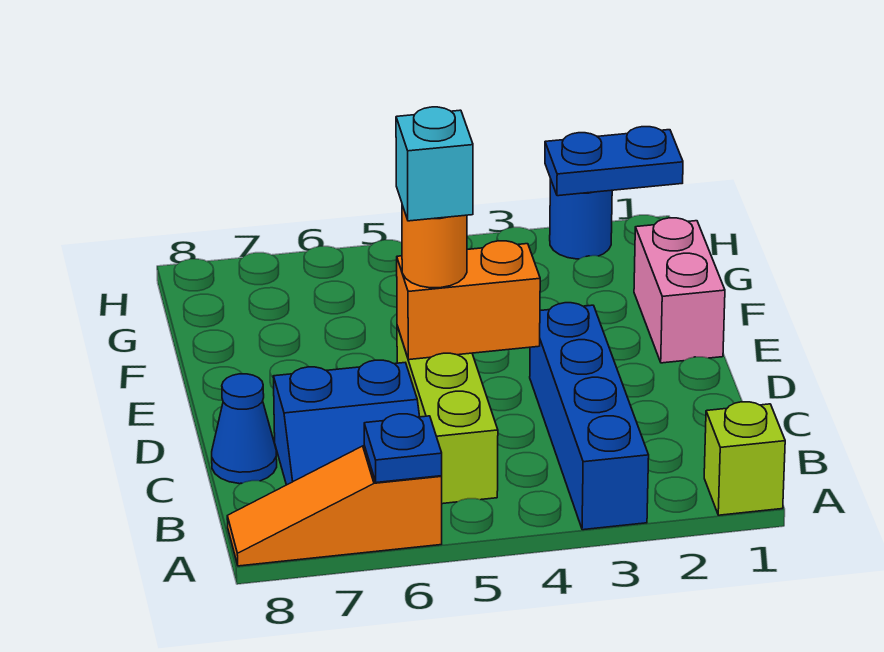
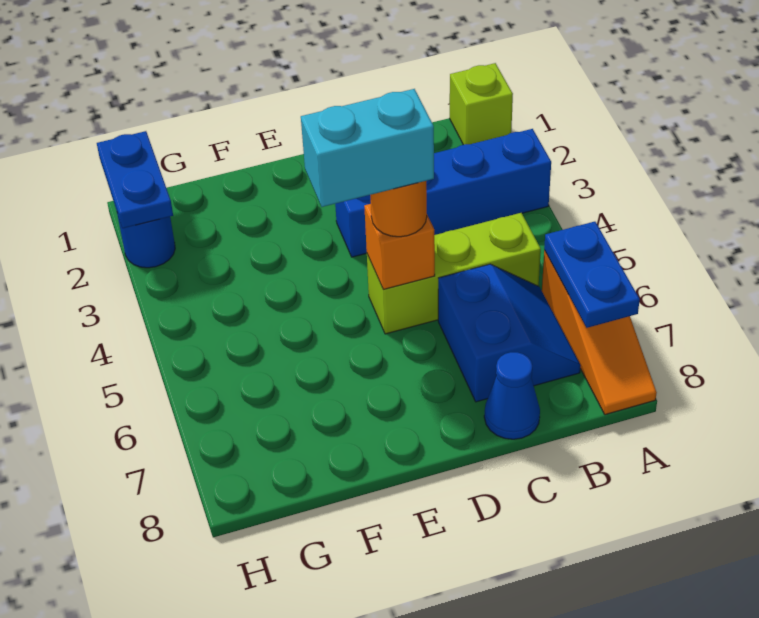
blue 1x1 plate [364,414,442,483] -> blue 1x2 plate [544,222,640,328]
orange 1x2 brick [397,241,540,360] -> orange 1x1 brick [364,204,435,289]
cyan 1x1 brick [396,107,473,221] -> cyan 1x2 brick [301,89,434,207]
pink 1x2 brick [634,218,725,363] -> none

